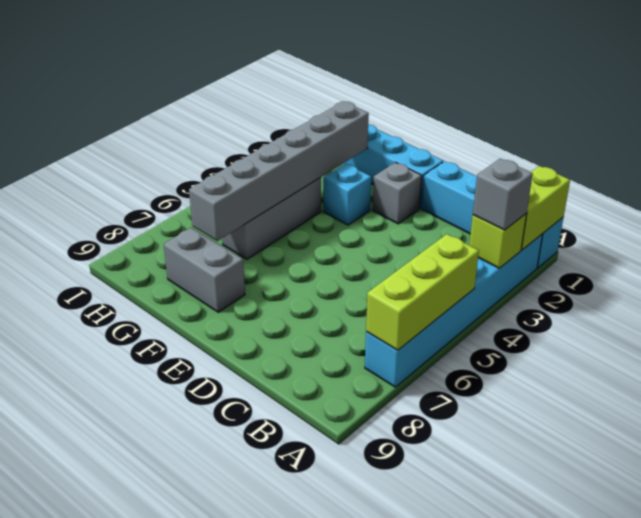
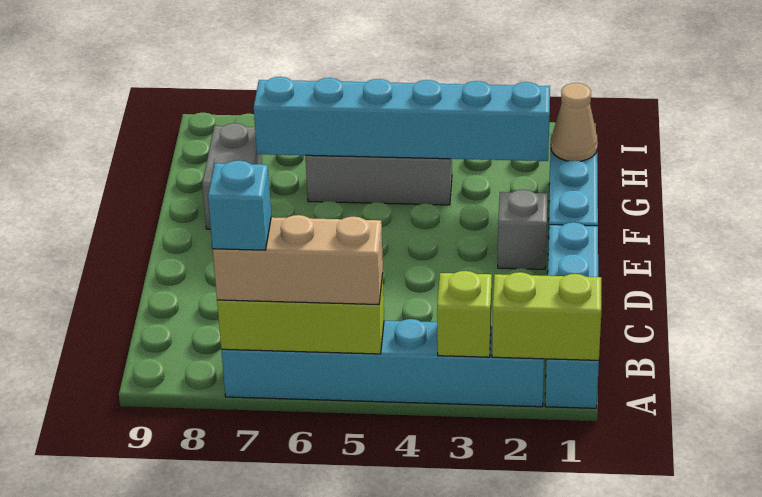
grey 1x1 brick [473,159,533,230] -> none
none -> tan 1x3 brick [213,215,383,304]
cyan 1x1 brick [323,164,371,225] -> cyan 1x1 brick moved to [208,160,271,250]
none -> tan 1x1 cone [551,83,598,161]
grey 1x6 brick [189,101,369,241] -> cyan 1x6 brick [254,77,550,161]

